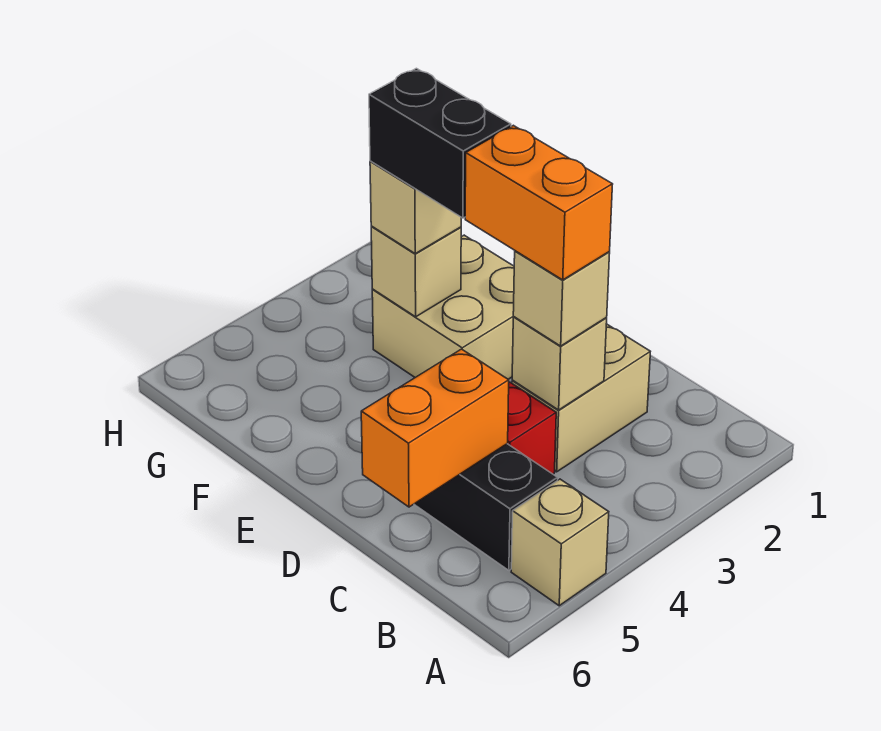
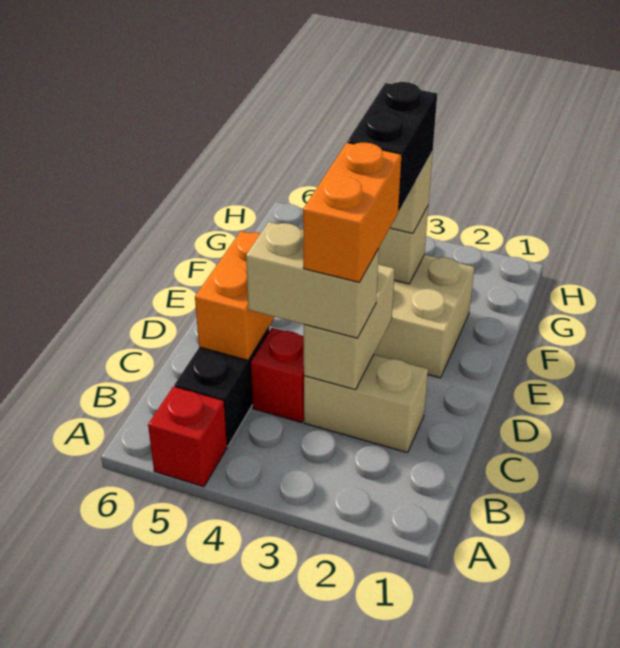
tan 1x1 brick [511,479,609,606] -> red 1x1 brick [148,387,227,487]
tan 1x1 brick [512,317,607,410] -> tan 1x2 brick [304,264,395,390]
tan 1x1 brick [513,251,610,346] -> tan 1x2 brick [246,222,379,338]
orange 1x2 brick [361,349,509,507] -> orange 1x2 brick turned to [195,231,275,360]

